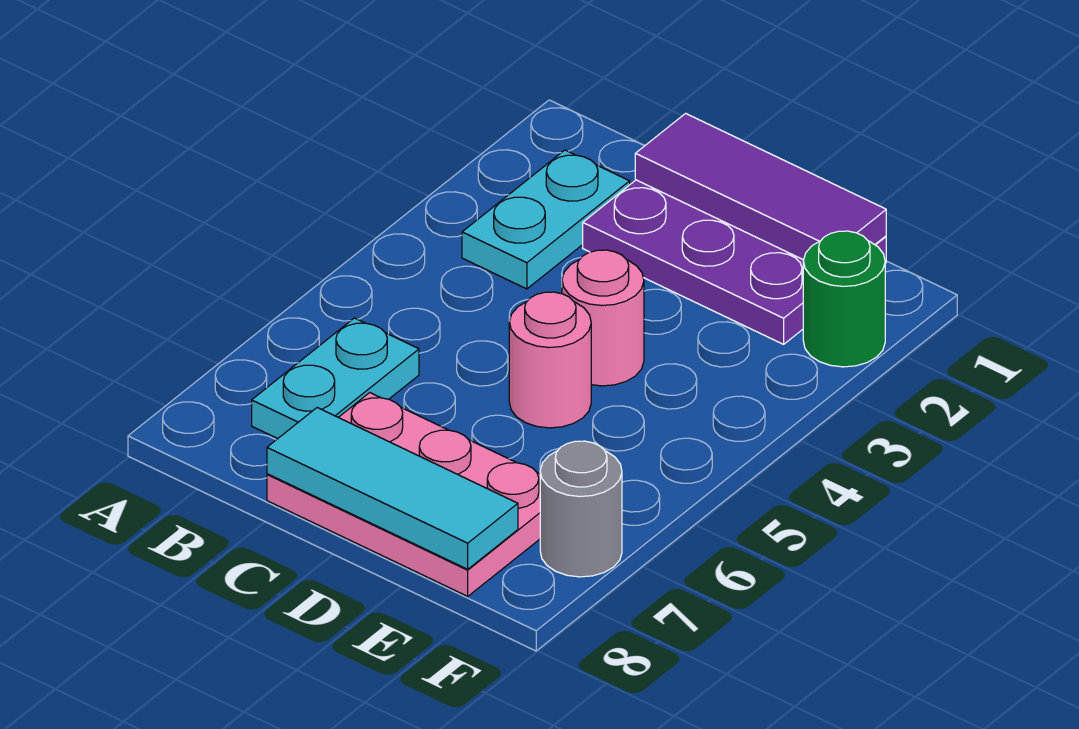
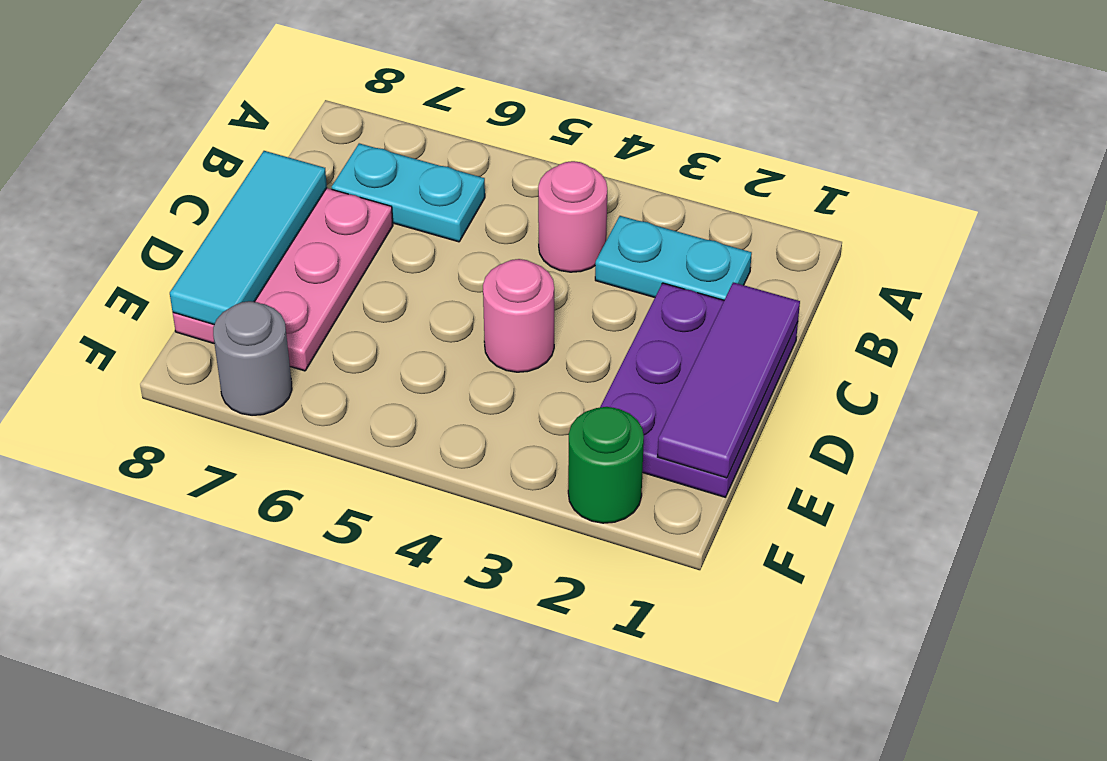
pink 1x1 round brick [509,292,591,428] -> pink 1x1 round brick moved to [538,161,607,272]

